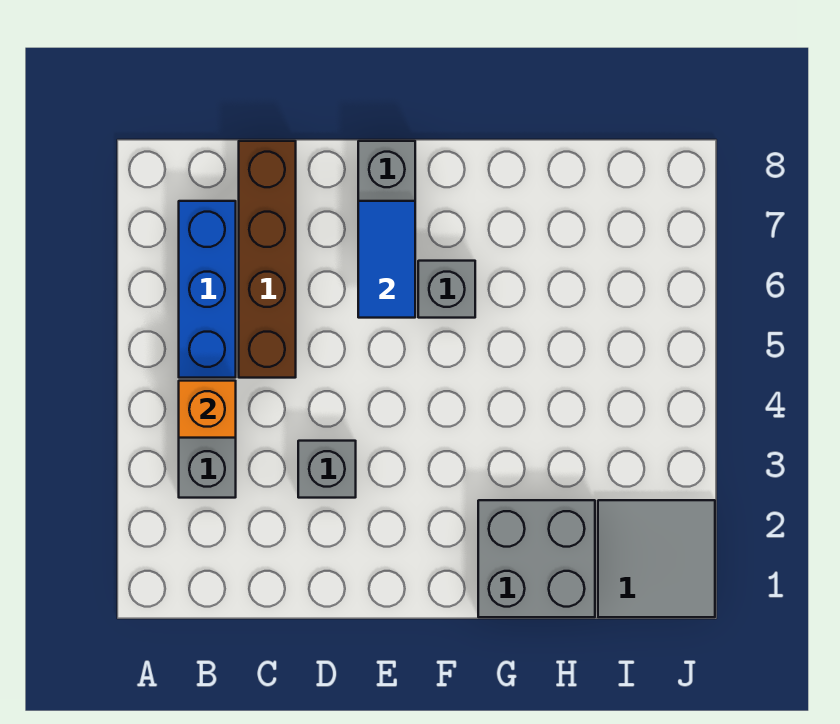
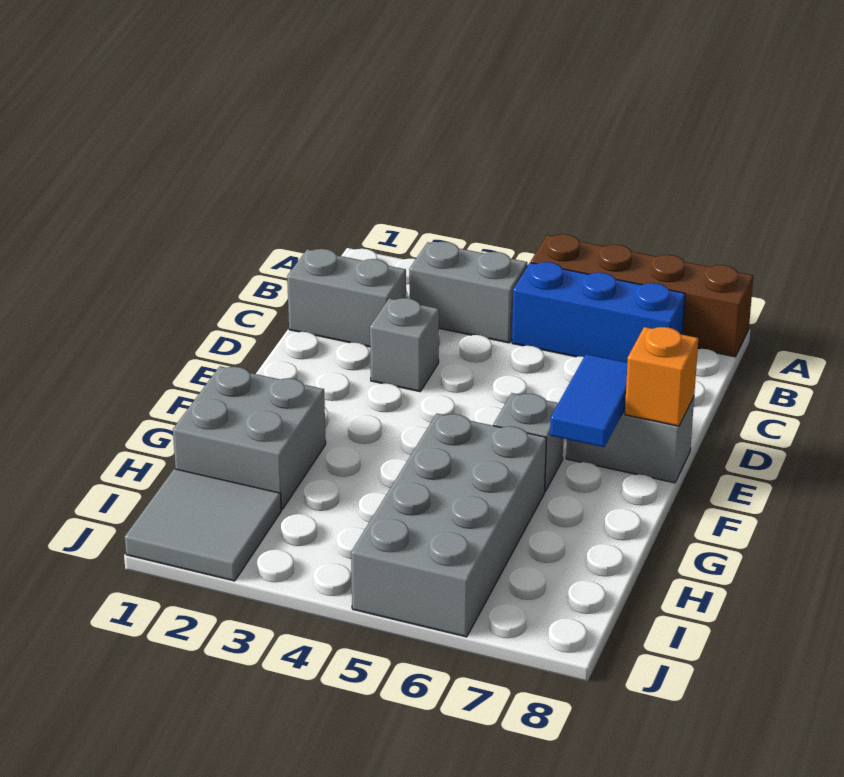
orange 1x1 brick [179,381,236,438] -> orange 1x1 brick moved to [625,327,698,426]
none -> grey 1x2 brick [287,249,406,347]
brown 1x4 brick [239,141,296,378] -> brown 1x4 brick moved to [531,234,753,357]
blue 1x2 tile [358,201,415,318] -> blue 1x2 tile turned to [550,354,627,447]
none -> grey 2x4 brick [351,414,546,637]

